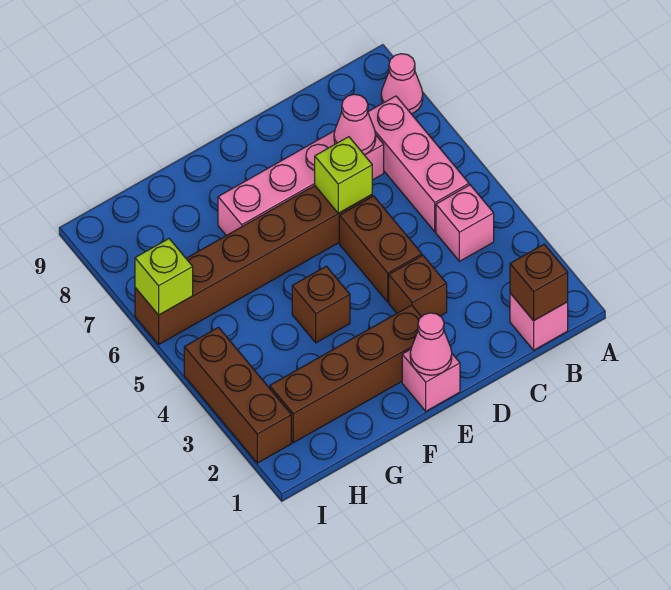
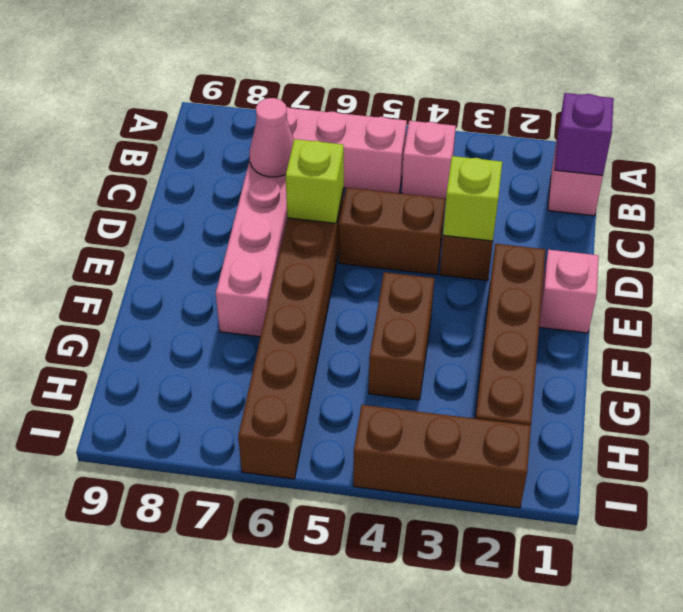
pink 1x1 cone [381,54,423,114] -> none
brown 1x1 brick [510,244,568,321] -> purple 1x1 brick [555,93,614,175]
pink 1x1 cone [410,313,452,375] -> none
brown 1x1 brick [292,266,350,343] -> brown 1x2 brick [369,272,434,400]
lime 1x1 brick [135,239,193,315] -> lime 1x1 brick moved to [443,156,502,241]

